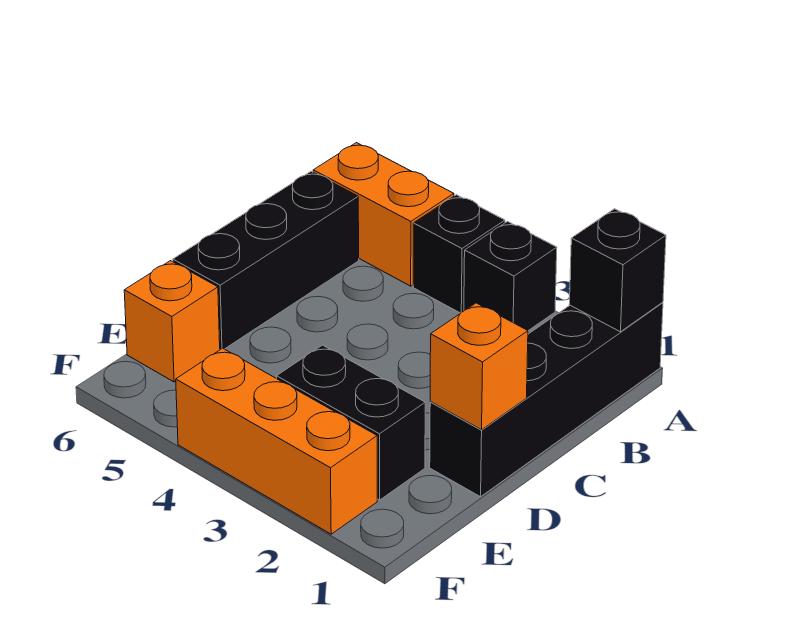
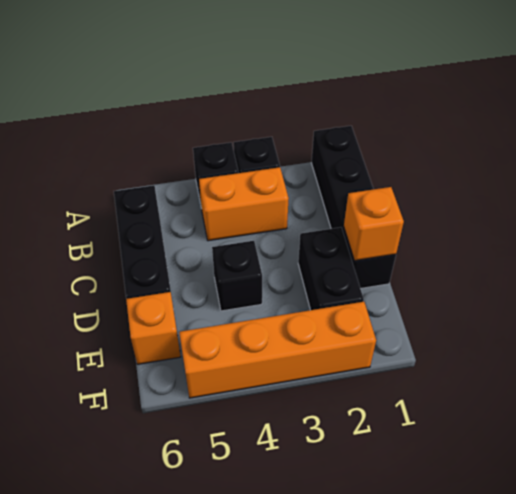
black 1x1 brick [569,209,666,332] -> black 1x1 brick moved to [212,241,262,311]
orange 1x2 brick [313,143,454,286] -> orange 1x2 brick moved to [199,167,289,241]
black 1x2 brick [277,345,425,500] -> black 1x2 brick turned to [298,227,364,310]
orange 1x3 brick [176,348,377,534] -> orange 1x4 brick [179,302,376,398]

